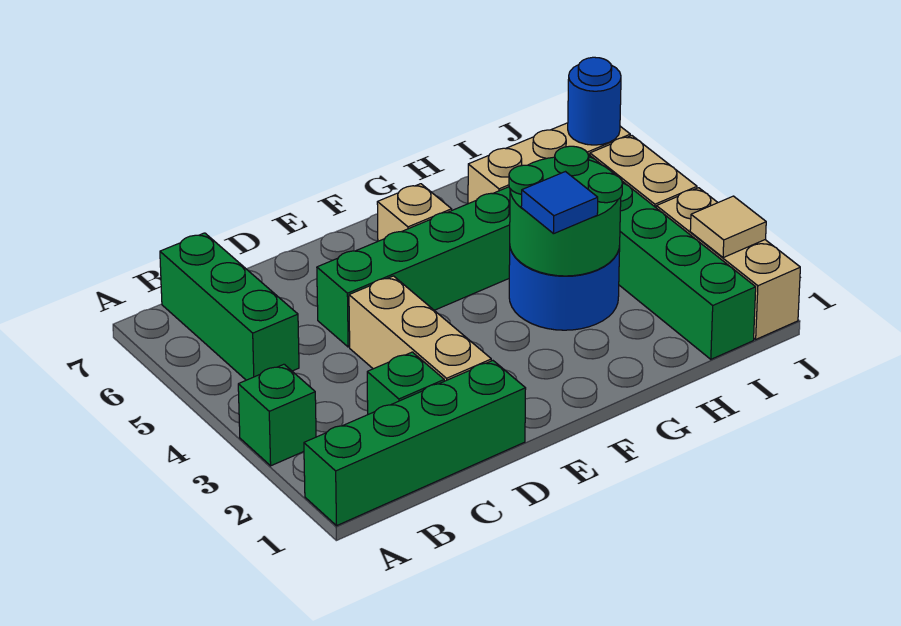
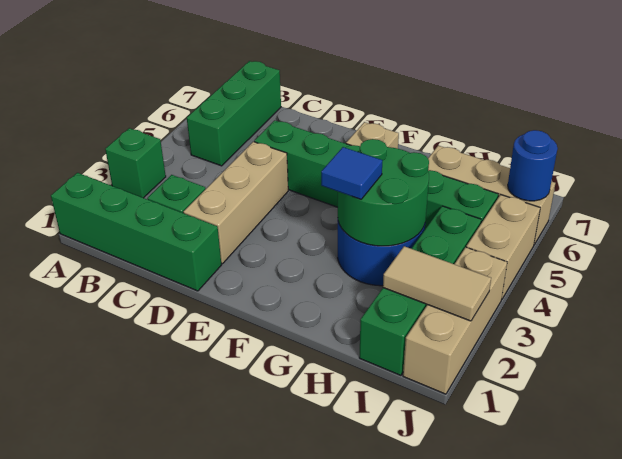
tan 1x1 tile [690,196,766,258] -> tan 1x2 tile [383,246,491,321]

